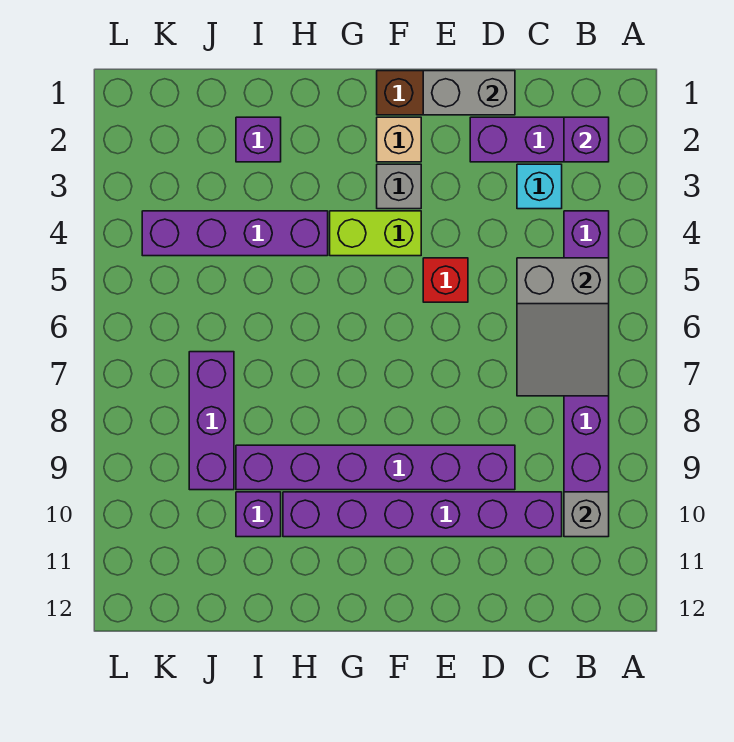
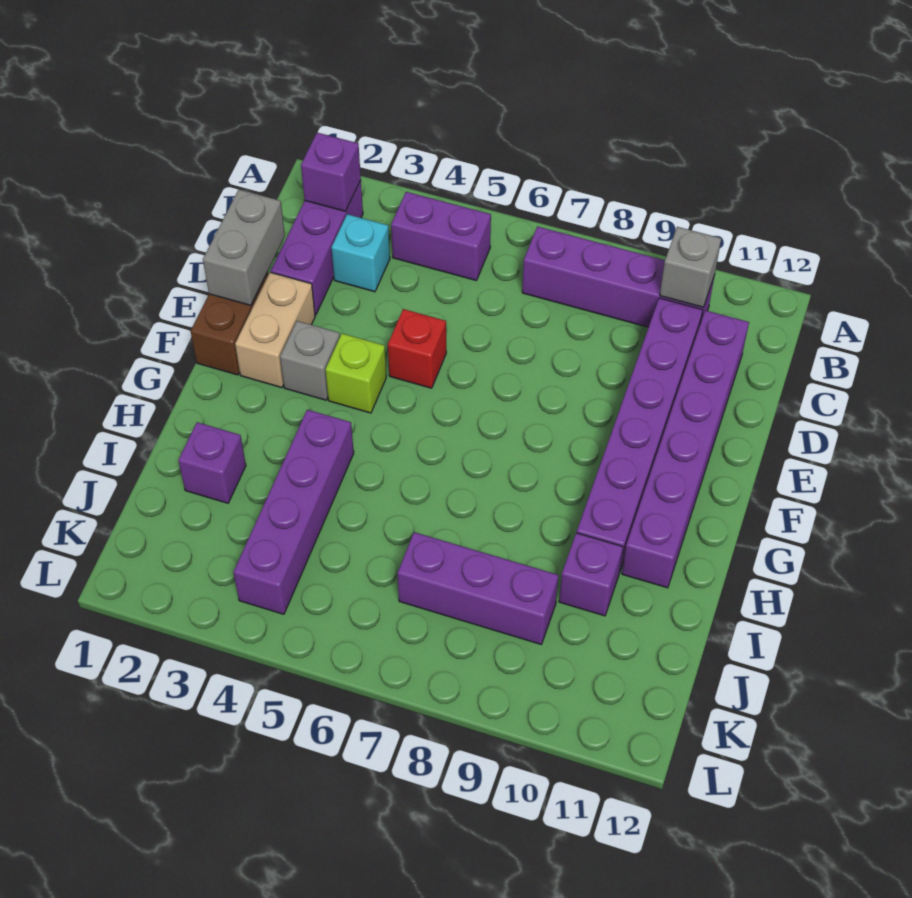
grey 2x3 slope [517,258,609,396] -> none
purple 1x6 brick [236,445,515,490] -> purple 1x6 brick moved to [622,310,749,588]
tan 1x1 brick [377,117,421,162] -> tan 1x2 brick [235,272,315,388]
lime 1x2 brick [330,211,421,256] -> lime 1x1 brick [325,334,386,413]

